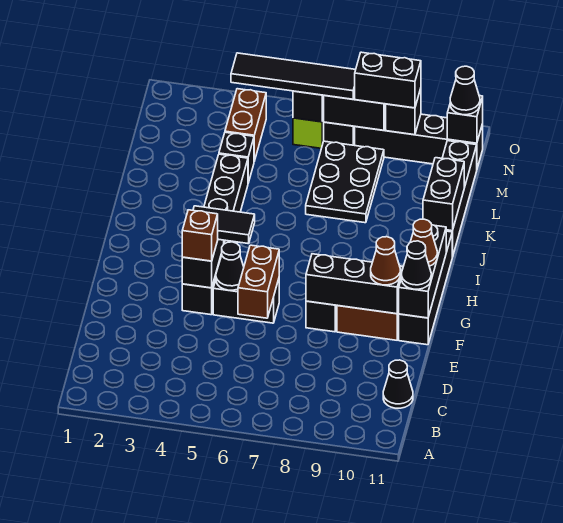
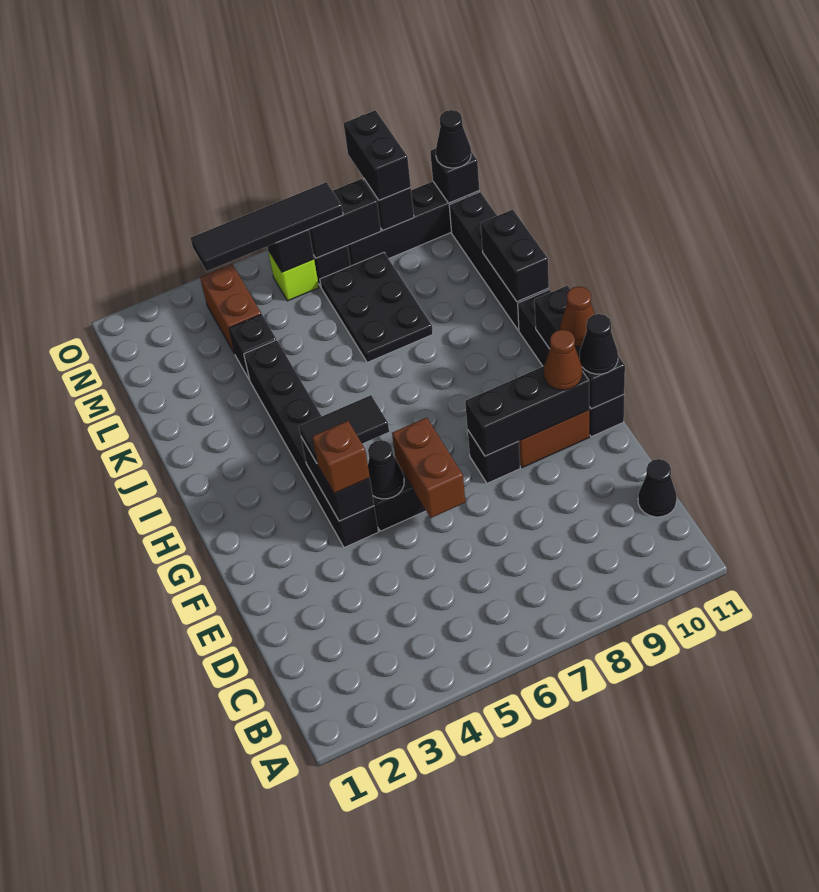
black 1x2 brick [355,52,421,108] -> black 1x2 brick turned to [344,110,411,200]

